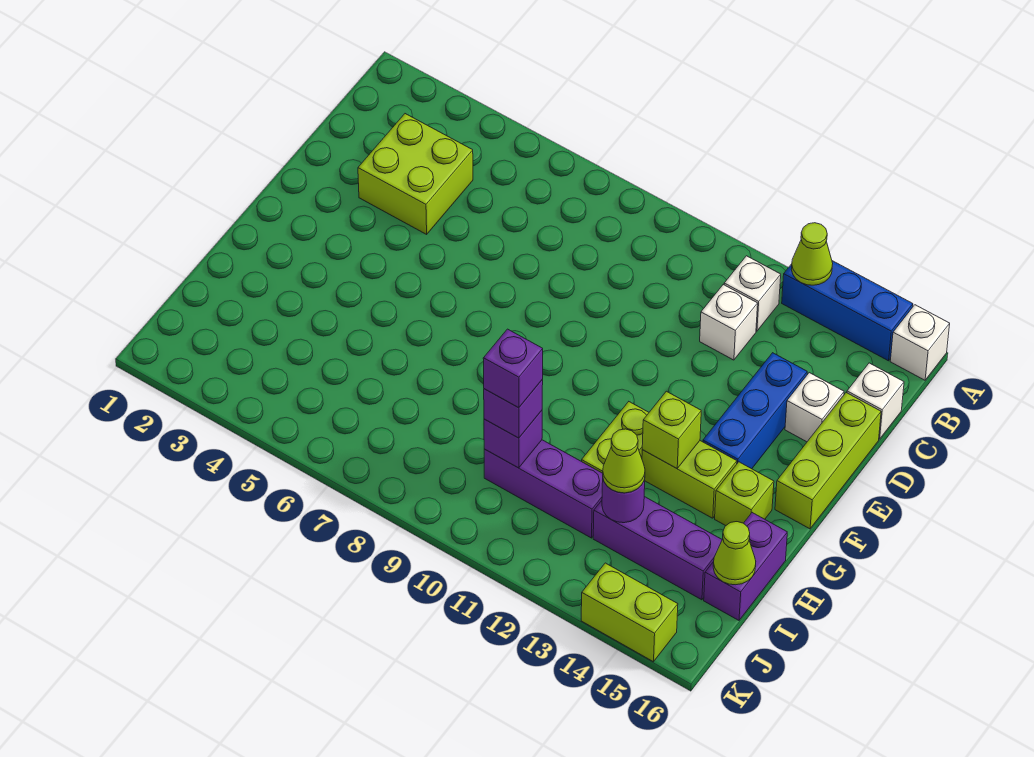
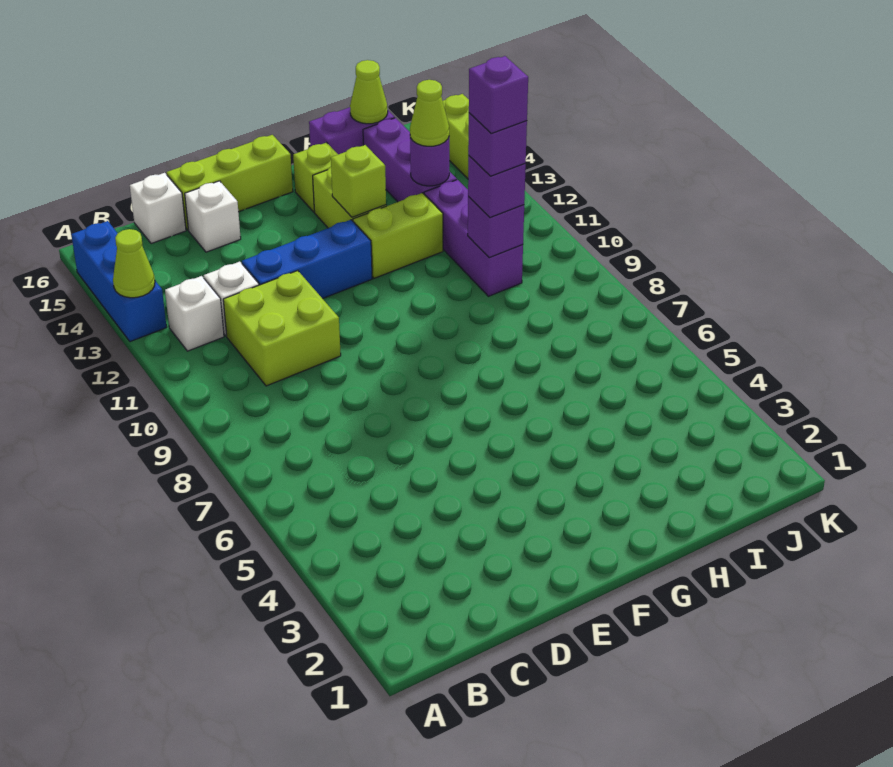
white 1x1 brick [890,305,950,380] -> none
lime 2x2 brick [358,114,473,234] -> lime 2x2 brick moved to [223,271,341,386]
blue 1x3 brick [703,353,807,469] -> blue 1x3 brick moved to [242,220,372,299]
none -> purple 1x1 brick [469,56,528,133]

